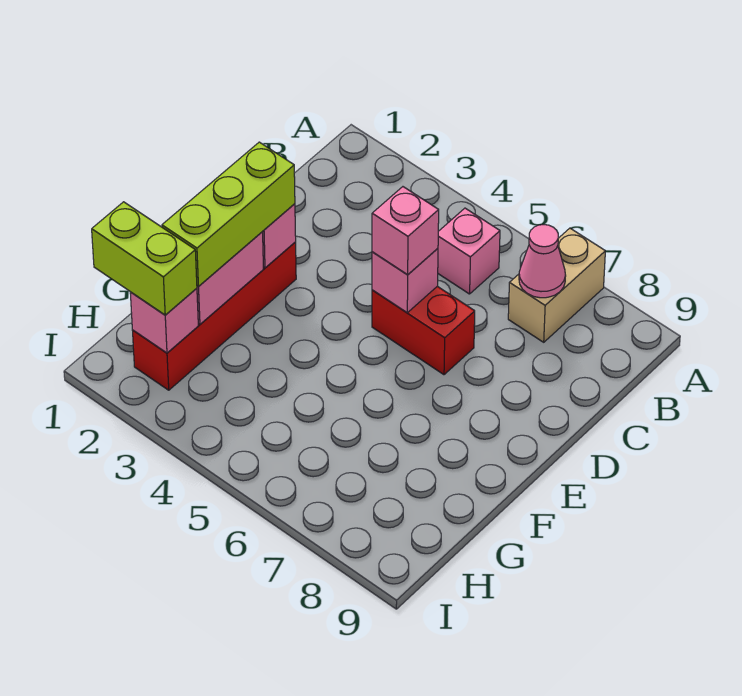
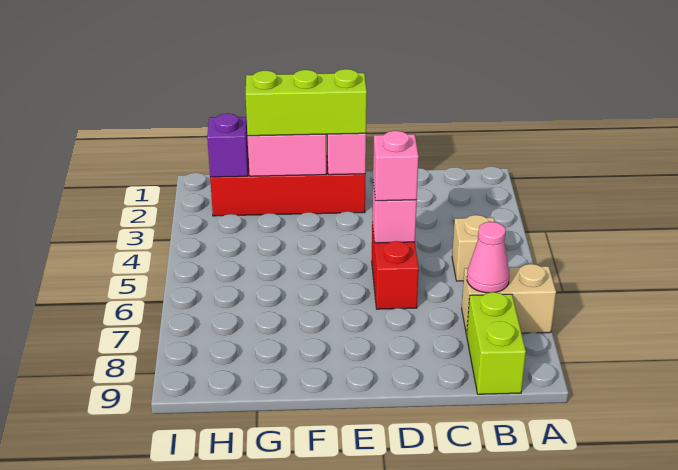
pink 1x1 brick [438,208,500,294] -> tan 1x1 brick [452,215,495,281]
lime 1x2 brick [92,202,197,315] -> lime 1x2 brick moved to [467,292,526,394]
pink 1x1 brick [130,288,198,353] -> purple 1x1 brick [207,113,248,177]

